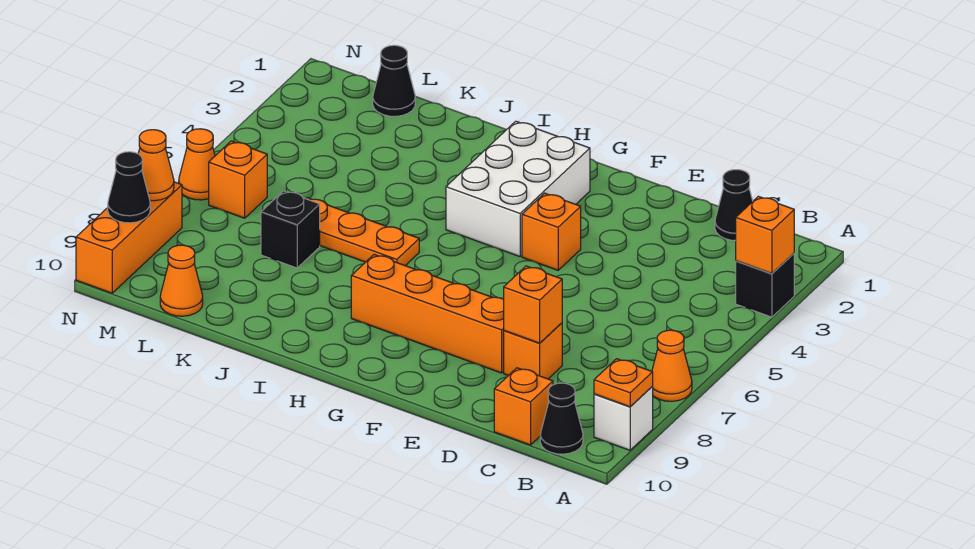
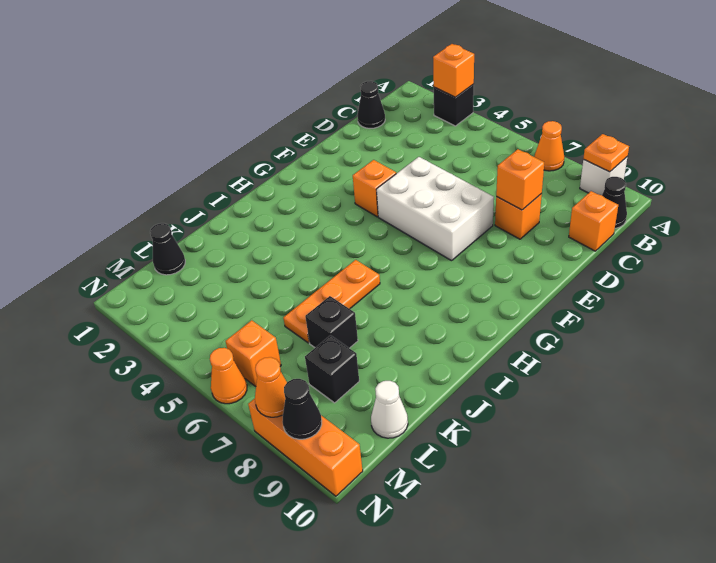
orange 1x4 brick [351,255,504,373] -> none
white 2x3 brick [446,121,590,257] -> white 2x3 brick moved to [376,157,494,261]
none -> black 1x1 brick [305,335,359,403]
orange 1x1 cone [160,245,203,316] -> white 1x1 cone [371,381,408,438]

